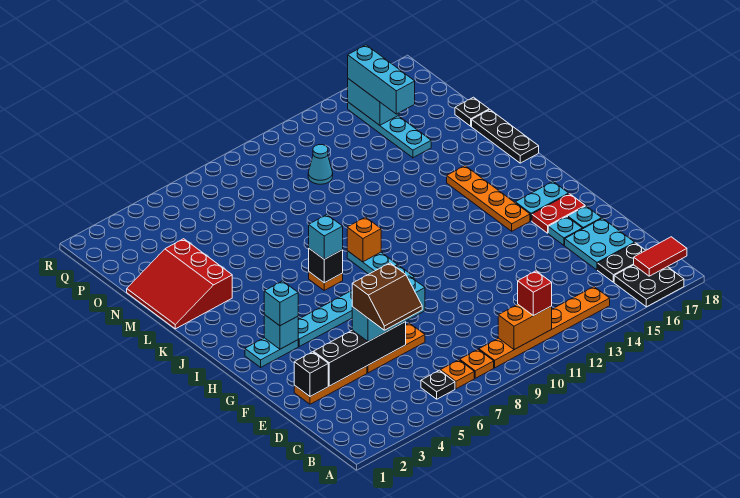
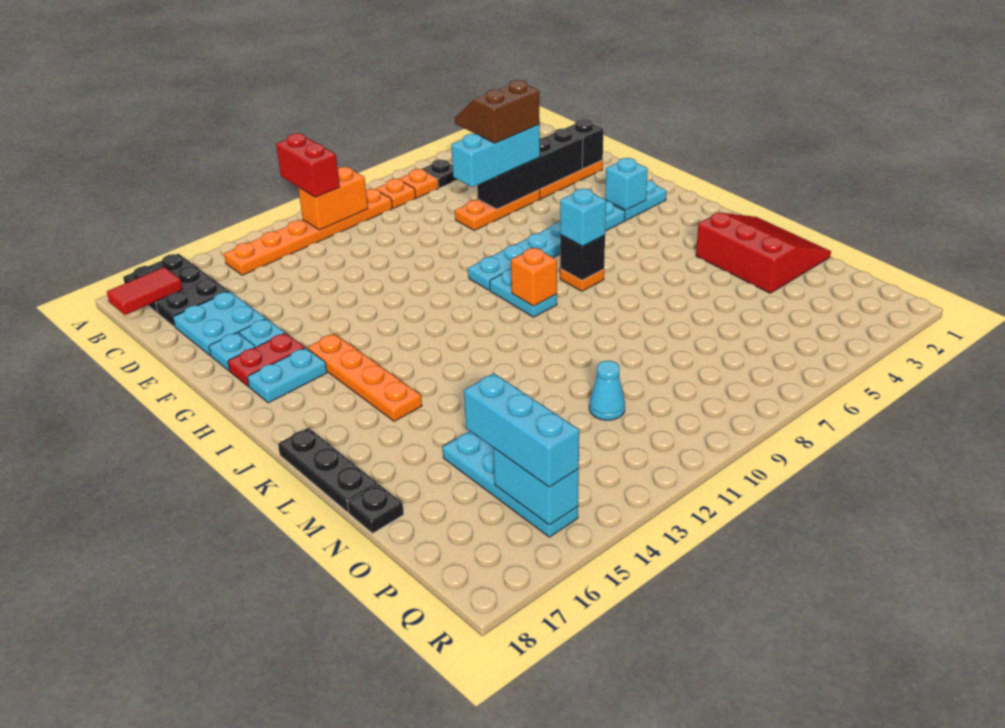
red 1x1 brick [518,271,552,316] -> red 1x2 brick [276,133,340,197]
cyan 1x1 brick [264,281,298,326] -> none

